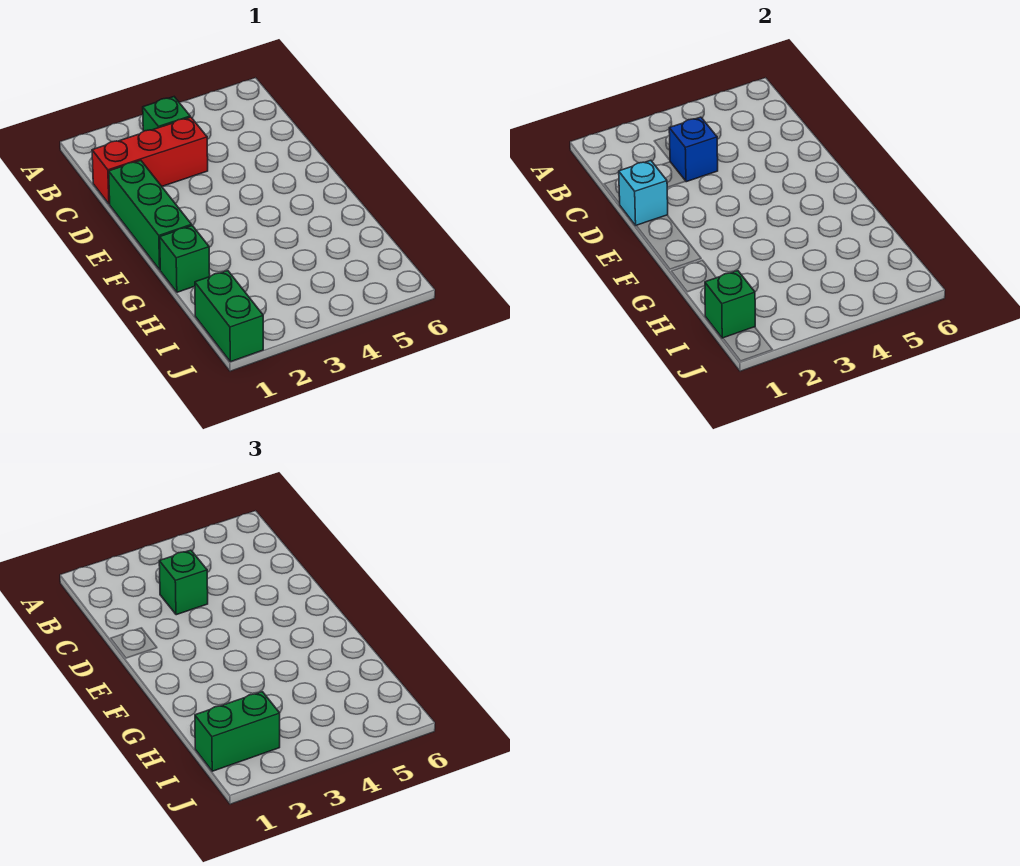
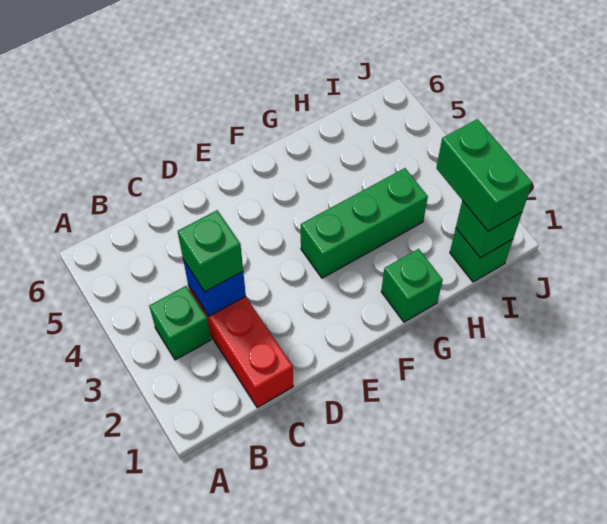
green 1x3 brick [109,160,192,270] -> green 1x3 brick moved to [301,168,428,278]
cyan 1x1 brick [619,160,668,225] -> none
green 1x2 brick [195,271,263,362] -> green 1x1 brick [450,228,513,282]

